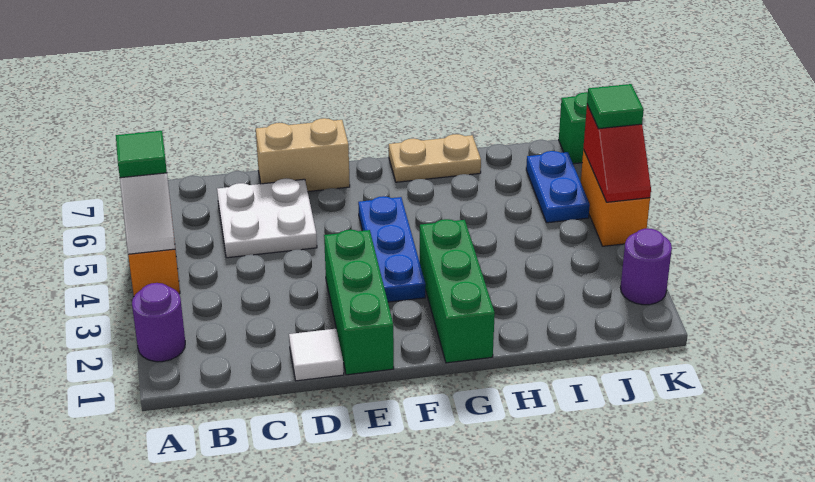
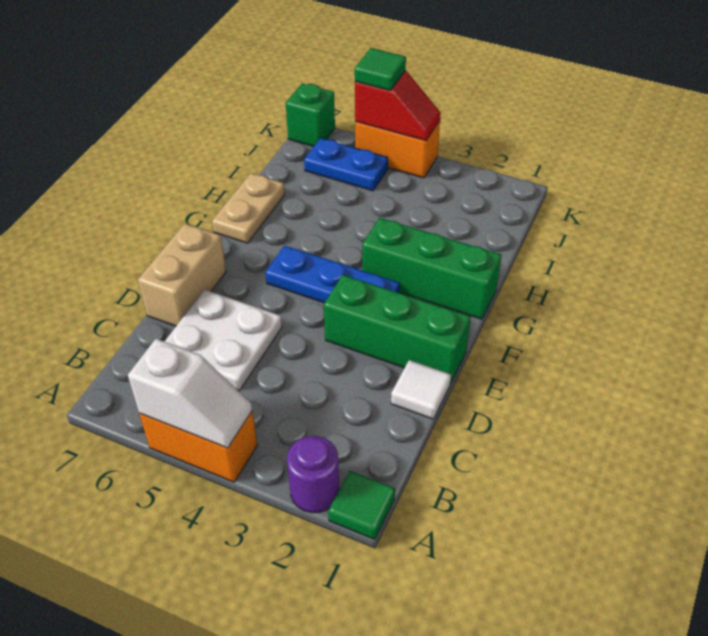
green 1x1 tile [116,131,167,178] -> green 1x1 tile moved to [328,471,395,539]
purple 1x1 round brick [621,228,672,305] -> none

